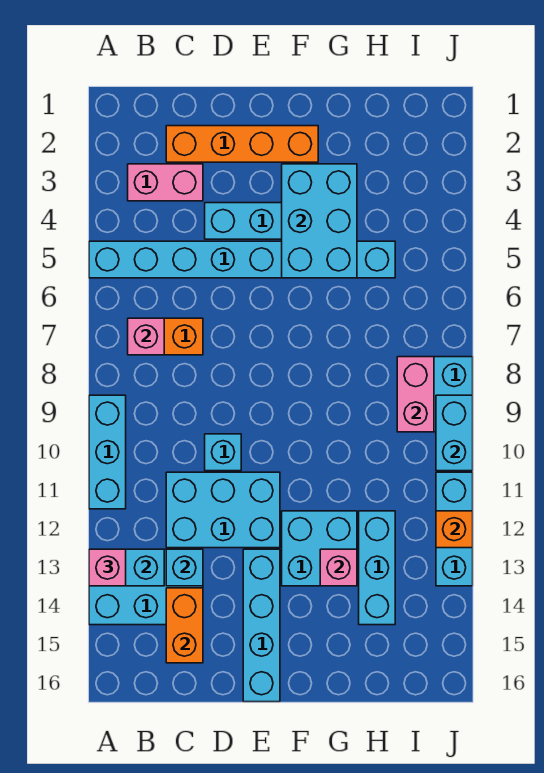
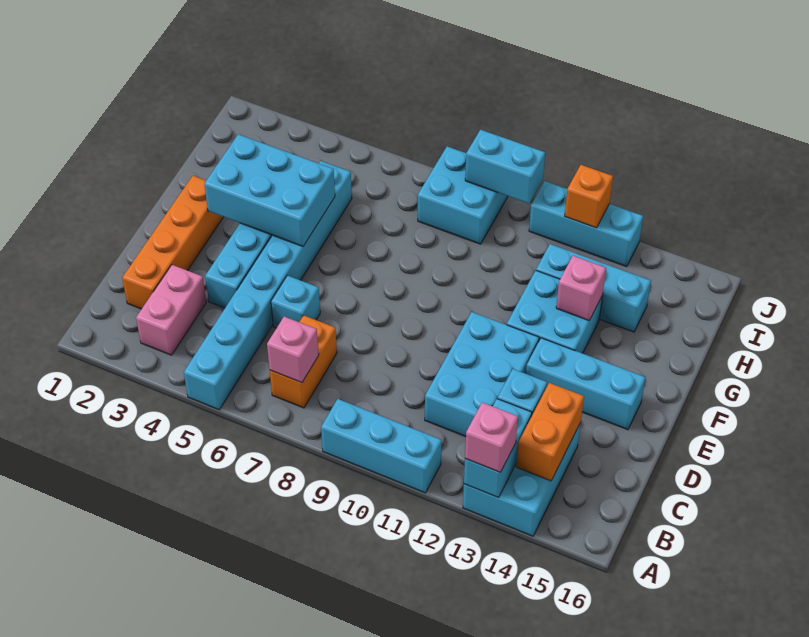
orange 1x2 brick [166,588,203,663] -> orange 1x2 brick turned to [516,383,584,481]
cyan 1x1 brick [205,434,241,471] -> cyan 1x1 brick moved to [271,275,320,328]
cyan 1x4 brick [243,549,280,702] -> cyan 1x3 brick [526,338,645,430]
pink 1x2 brick [397,357,434,432] -> none

